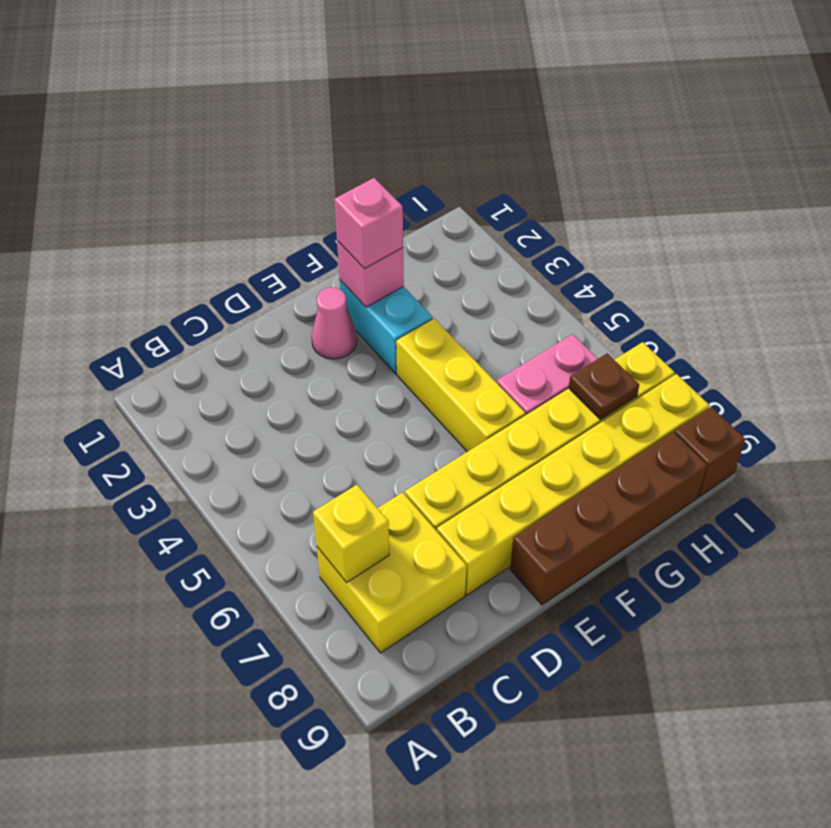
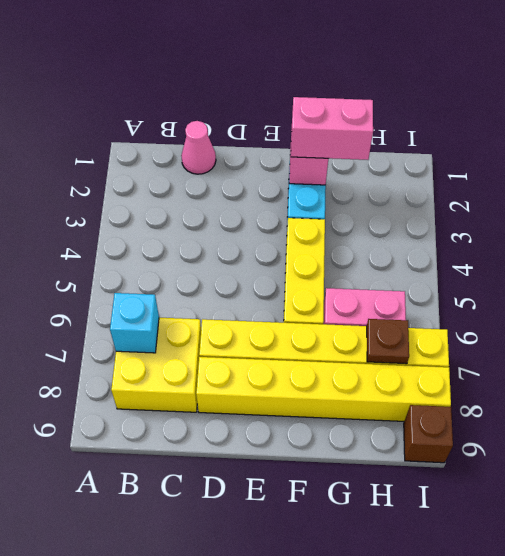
yellow 1x1 brick [313,485,389,583] -> cyan 1x1 brick [110,293,159,353]
pink 1x1 cone [311,287,357,359] -> pink 1x1 cone moved to [181,121,216,174]
brown 1x4 brick [510,432,707,605] -> none
pink 1x1 brick [334,178,403,269] -> pink 1x2 brick [291,97,373,160]

